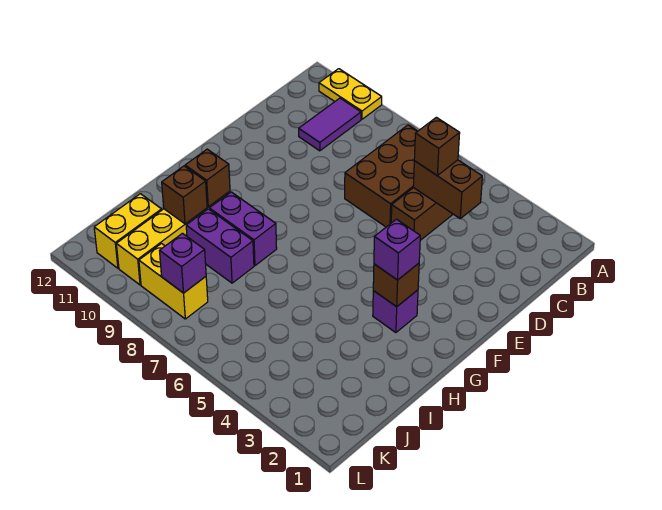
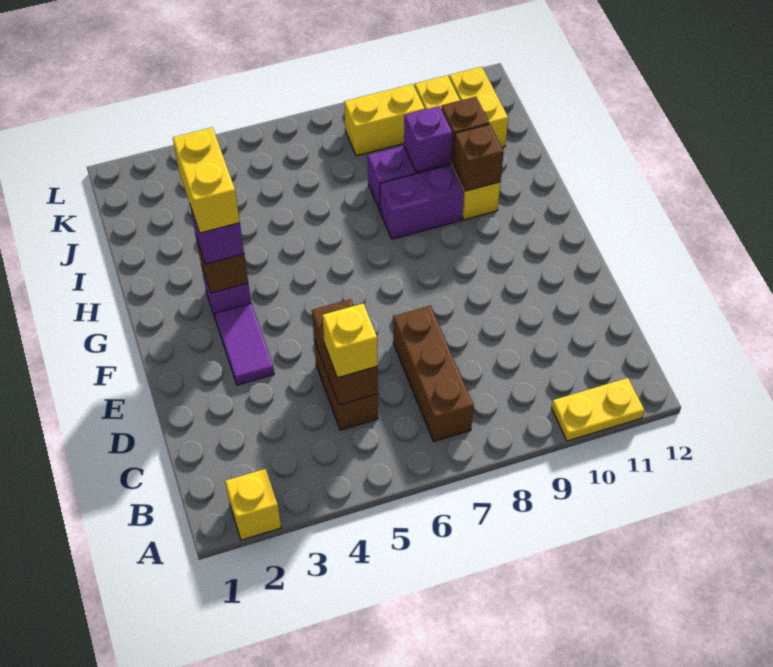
none -> yellow 1x1 brick [225,469,281,540]
brown 2x3 brick [345,125,418,227] -> brown 1x3 brick [393,306,474,442]
purple 1x2 tile [299,98,361,151] -> purple 1x2 tile moved to [215,304,274,385]
brown 1x2 brick [413,160,482,219] -> brown 1x2 brick turned to [312,299,378,405]
brown 1x1 brick [414,117,460,175] -> yellow 1x1 brick [323,303,378,378]
none -> yellow 1x2 brick [173,127,240,233]
purple 1x1 brick [160,233,206,293] -> purple 1x1 brick moved to [404,106,452,172]

